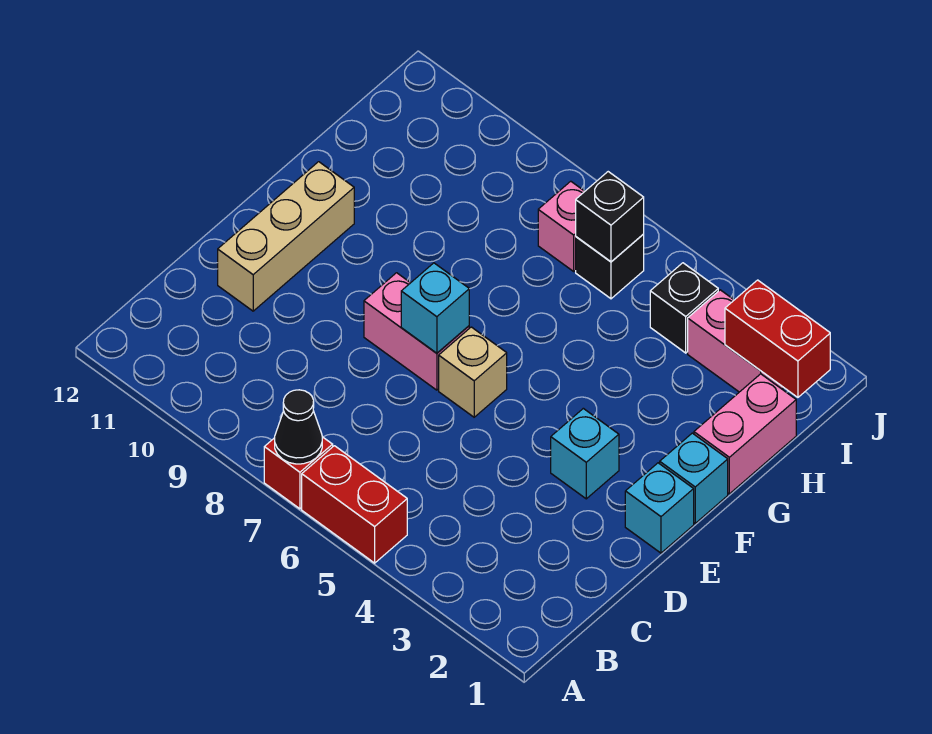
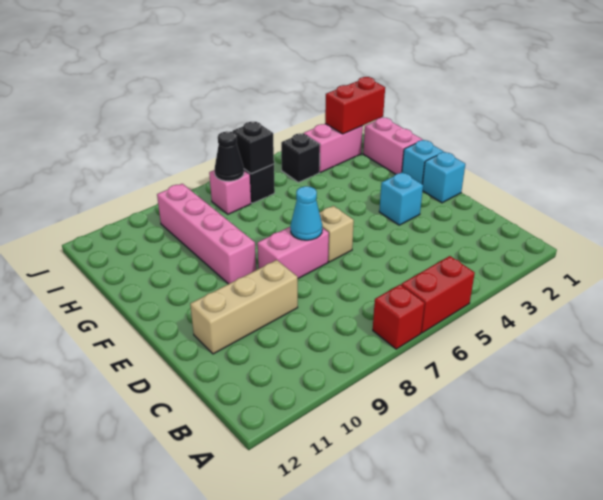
black 1x1 cone [275,390,322,464] -> black 1x1 cone moved to [215,131,244,181]
tan 1x3 brick [218,162,354,311] -> tan 1x3 brick turned to [190,260,298,354]
cyan 1x1 brick [401,263,469,353] -> cyan 1x1 cone [290,186,322,240]
none -> pink 1x4 brick [157,184,256,284]

